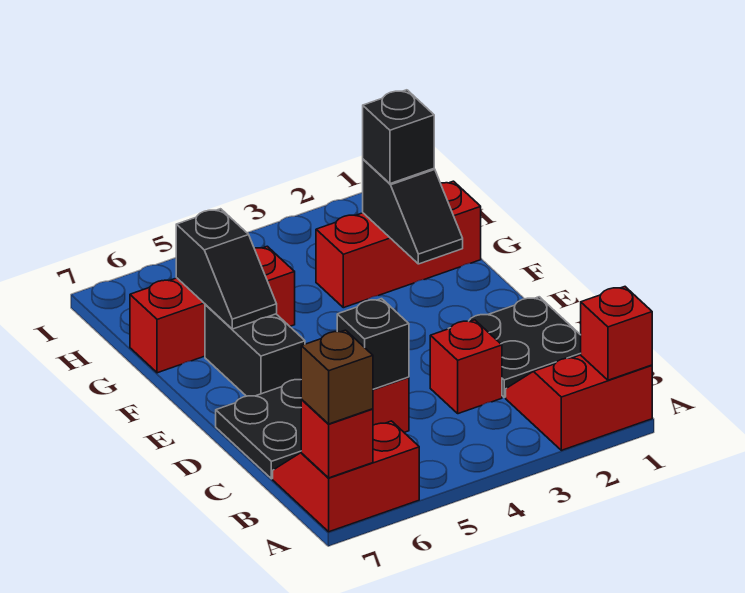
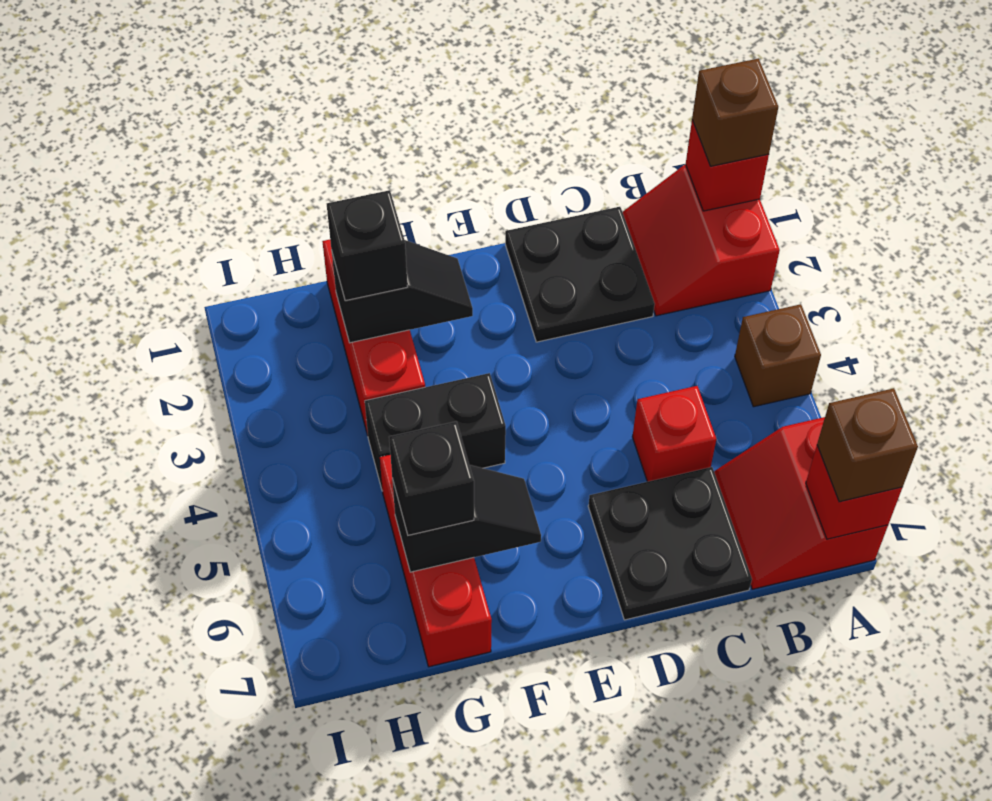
none -> brown 1x1 brick [692,59,778,166]
none -> brown 1x1 brick [735,304,821,407]
red 1x1 brick [430,320,502,414] -> none
black 1x1 brick [337,299,409,389] -> black 1x1 brick moved to [389,421,474,535]
black 1x2 brick [205,304,305,396] -> black 1x2 brick moved to [365,373,506,491]

